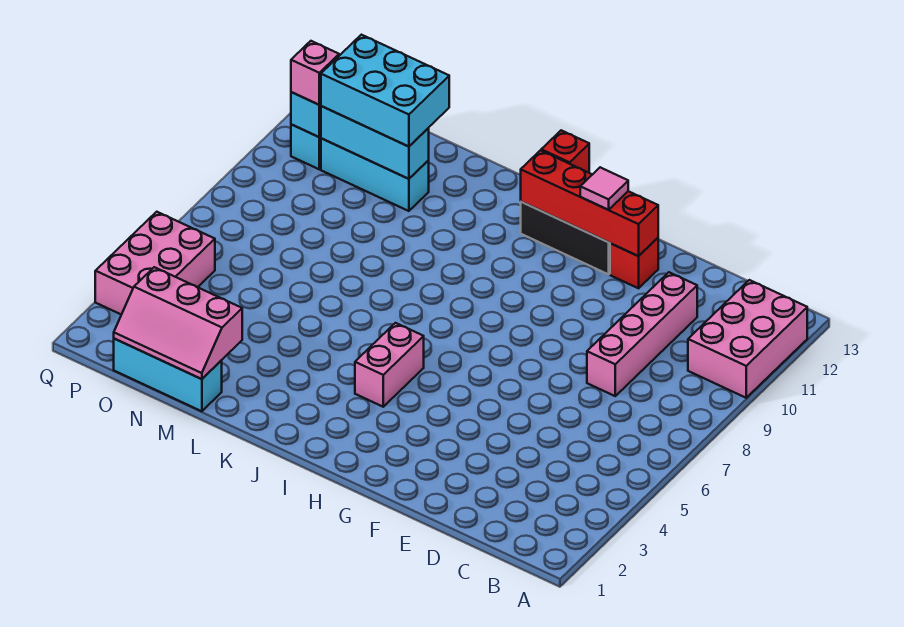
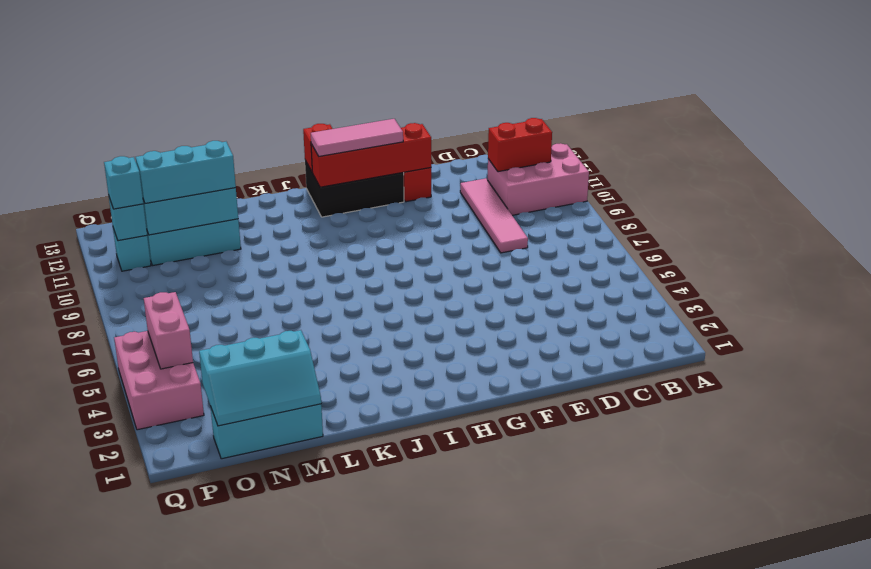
pink 2x3 brick [688,280,807,398] -> pink 2x3 brick turned to [488,143,589,215]
none -> red 1x2 brick [488,118,552,172]
pink 1x4 brick [587,272,697,396] -> pink 1x4 tile [460,178,528,253]
pink 1x1 tile [580,167,628,210] -> pink 1x3 tile [311,119,403,156]
pink 1x2 brick [355,323,424,407] -> pink 1x2 brick moved to [144,292,193,369]
pink 2x3 slope [114,267,242,379] -> cyan 2x3 slope [199,330,321,426]
cyan 2x3 brick [321,35,449,147] -> cyan 1x3 brick [136,141,236,204]
pink 1x1 brick [291,41,339,105] -> cyan 1x1 brick [104,156,143,209]

